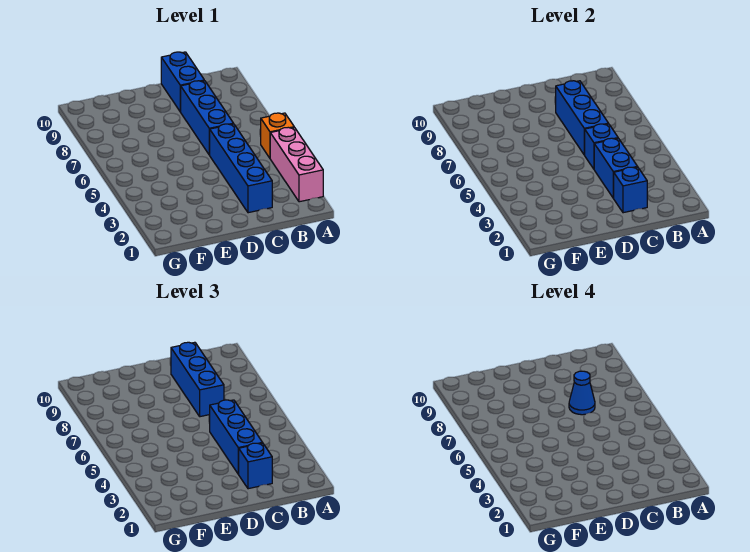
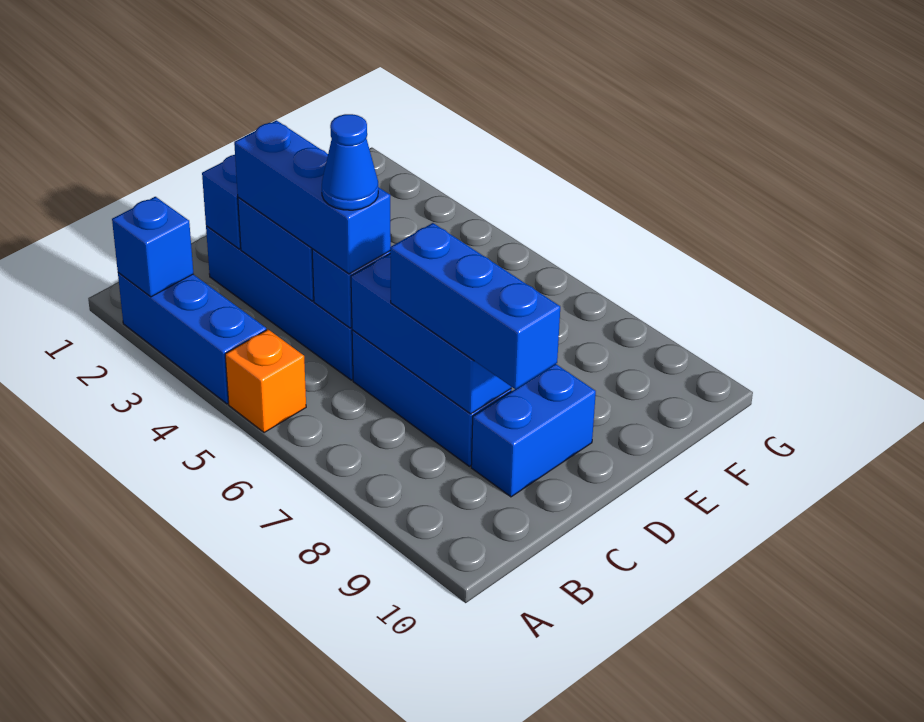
pink 1x3 brick [270,127,323,202] -> blue 1x3 brick [118,273,266,404]
blue 1x1 brick [239,443,272,489] -> blue 1x1 brick moved to [112,197,193,297]
blue 1x1 cone [569,371,595,415] -> blue 1x1 cone moved to [322,114,378,210]
blue 1x2 brick [161,52,204,112] -> blue 1x2 brick turned to [471,364,596,497]

